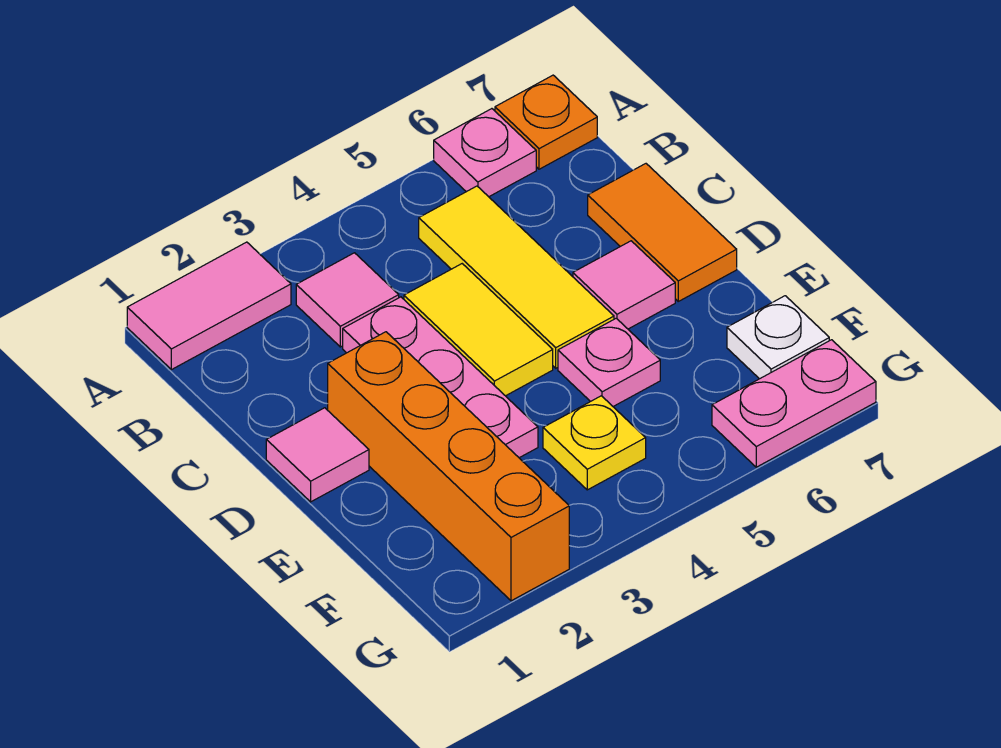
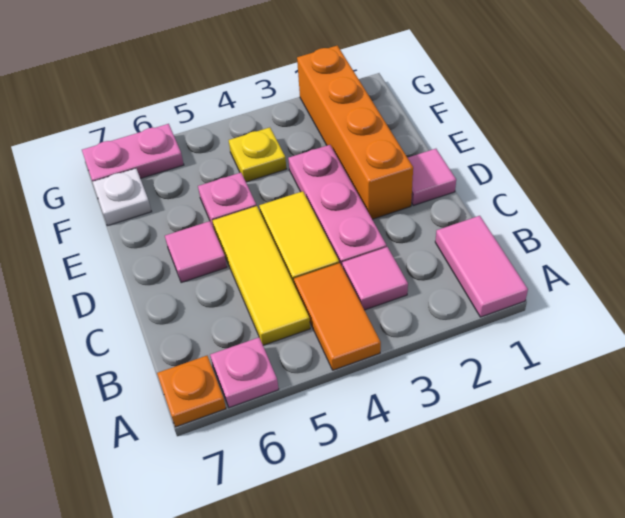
pink 1x2 tile [127,242,291,370] -> pink 1x2 tile turned to [435,216,528,317]
orange 1x2 tile [588,164,737,301] -> orange 1x2 tile moved to [294,263,381,370]

